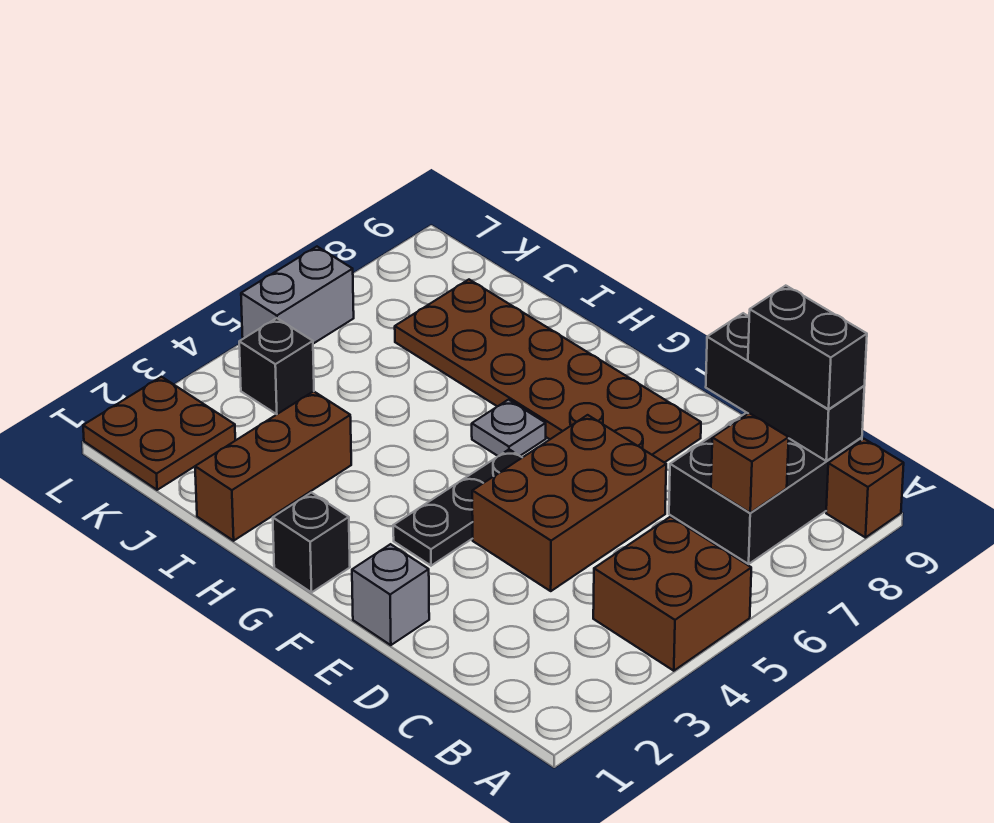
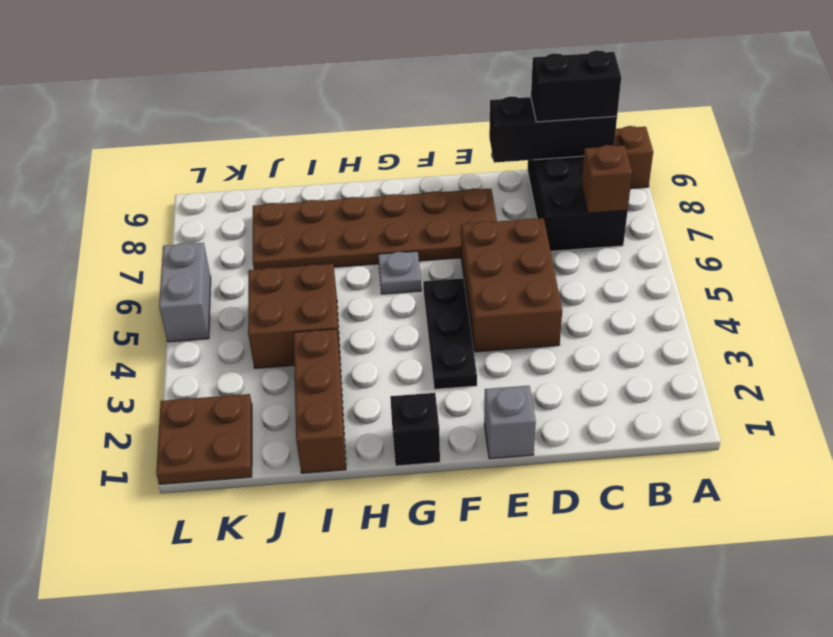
brown 2x2 brick [593,517,751,671] -> brown 2x2 brick moved to [248,264,340,368]
black 1x1 brick [239,318,314,414] -> none

